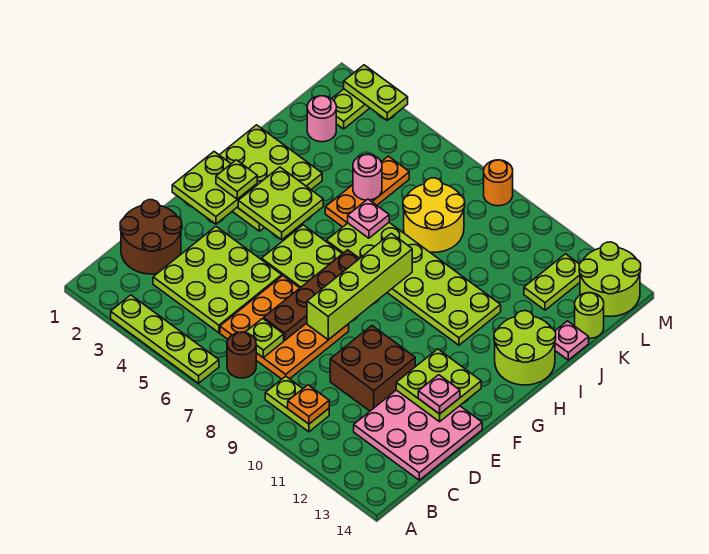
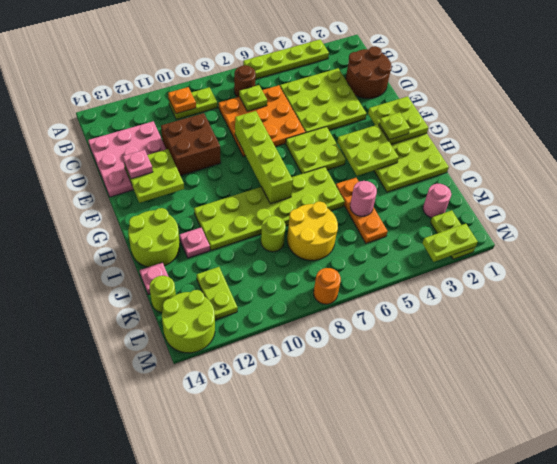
brown 1x4 plate [264,250,360,340] -> none
pink 1x1 plate [348,199,389,238] -> pink 1x1 plate moved to [179,228,210,258]
none -> lime 1x1 round brick [261,216,286,252]

